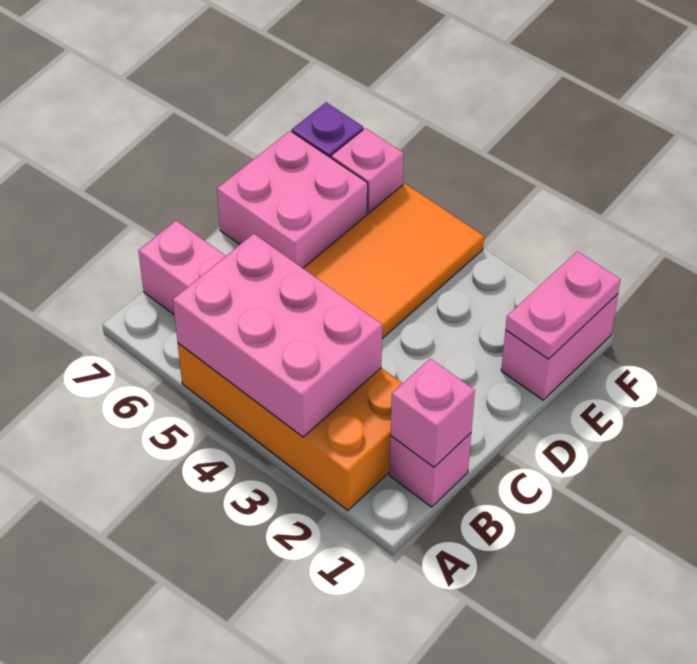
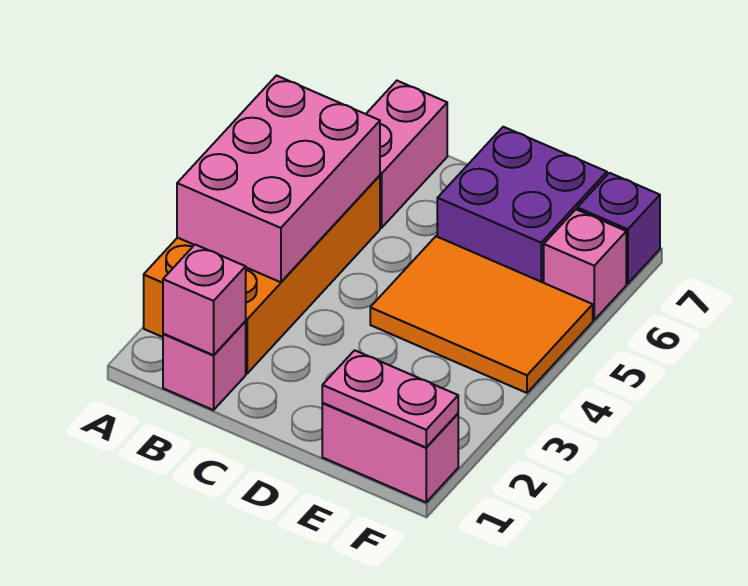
pink 2x2 brick [217,131,368,268] -> purple 2x2 brick [437,127,607,283]

